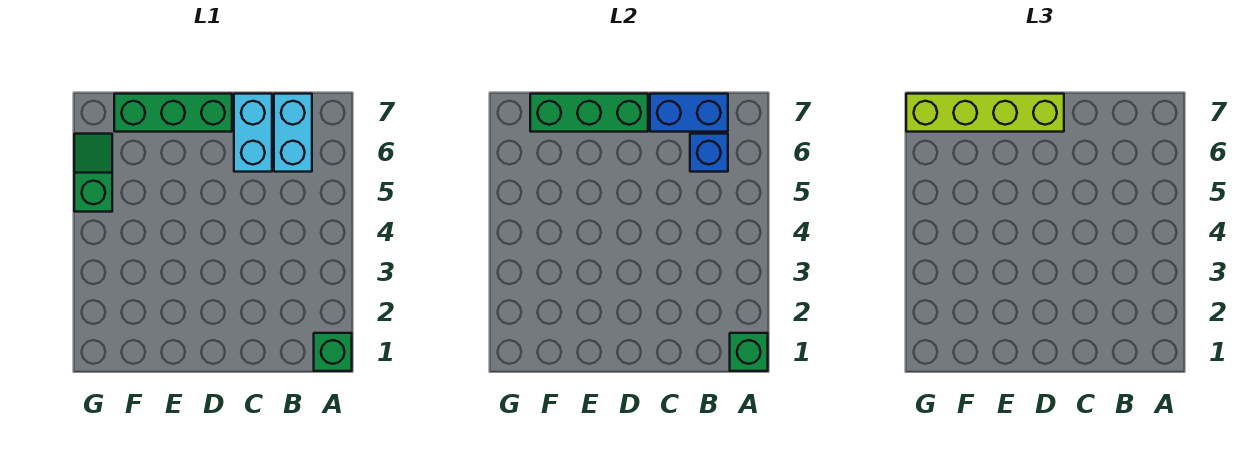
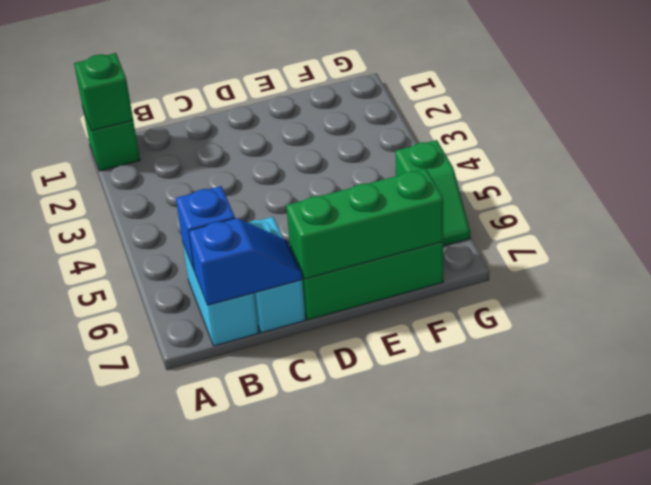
blue 1x2 brick [650,94,728,132] -> blue 1x2 slope [189,218,302,305]
lime 1x4 brick [906,94,1064,132] -> none

